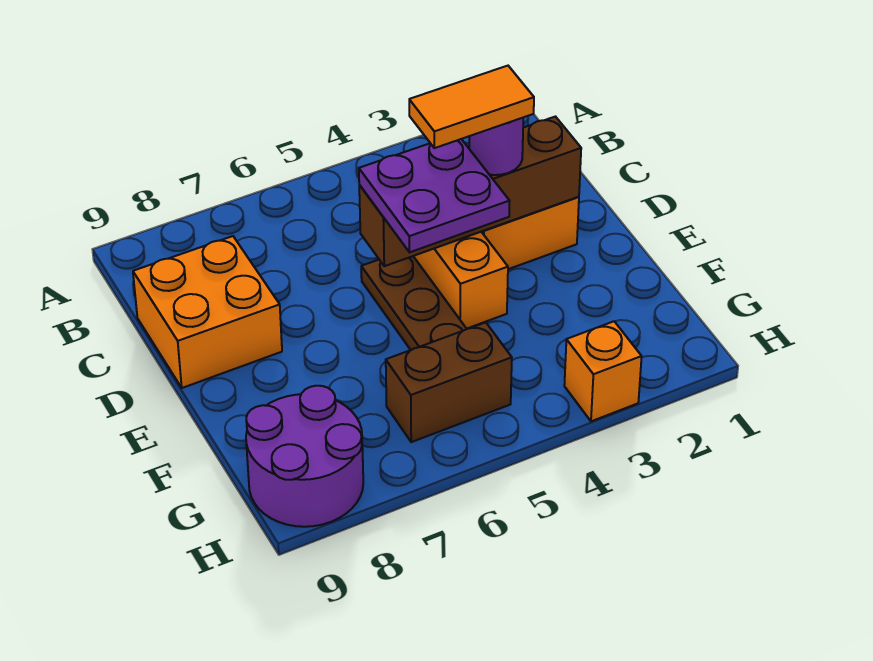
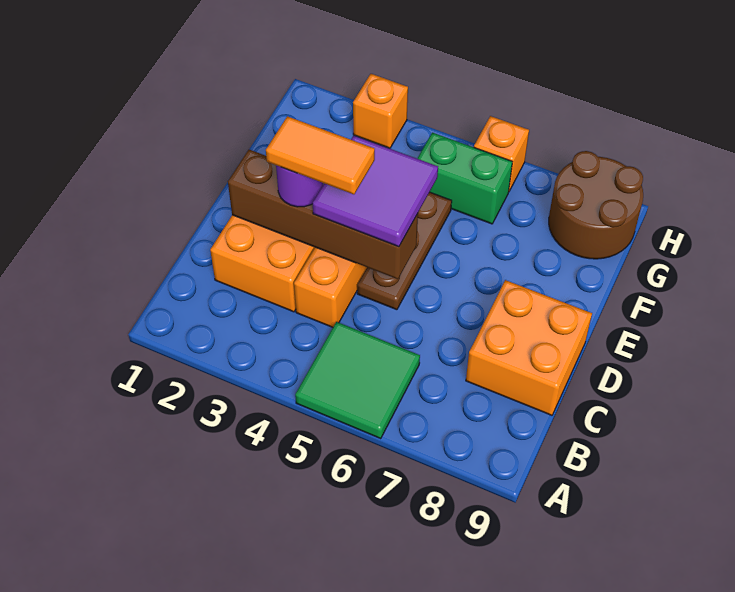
none -> green 2x2 tile [295,322,420,438]
purple 2x2 plate [359,139,510,252] -> purple 2x2 tile [313,136,438,247]
brown 1x2 brick [386,322,512,442] -> green 1x2 brick [417,133,512,224]
purple 2x2 round brick [246,386,363,527] -> brown 2x2 round brick [549,151,643,259]
none -> orange 1x1 brick [474,116,529,191]

